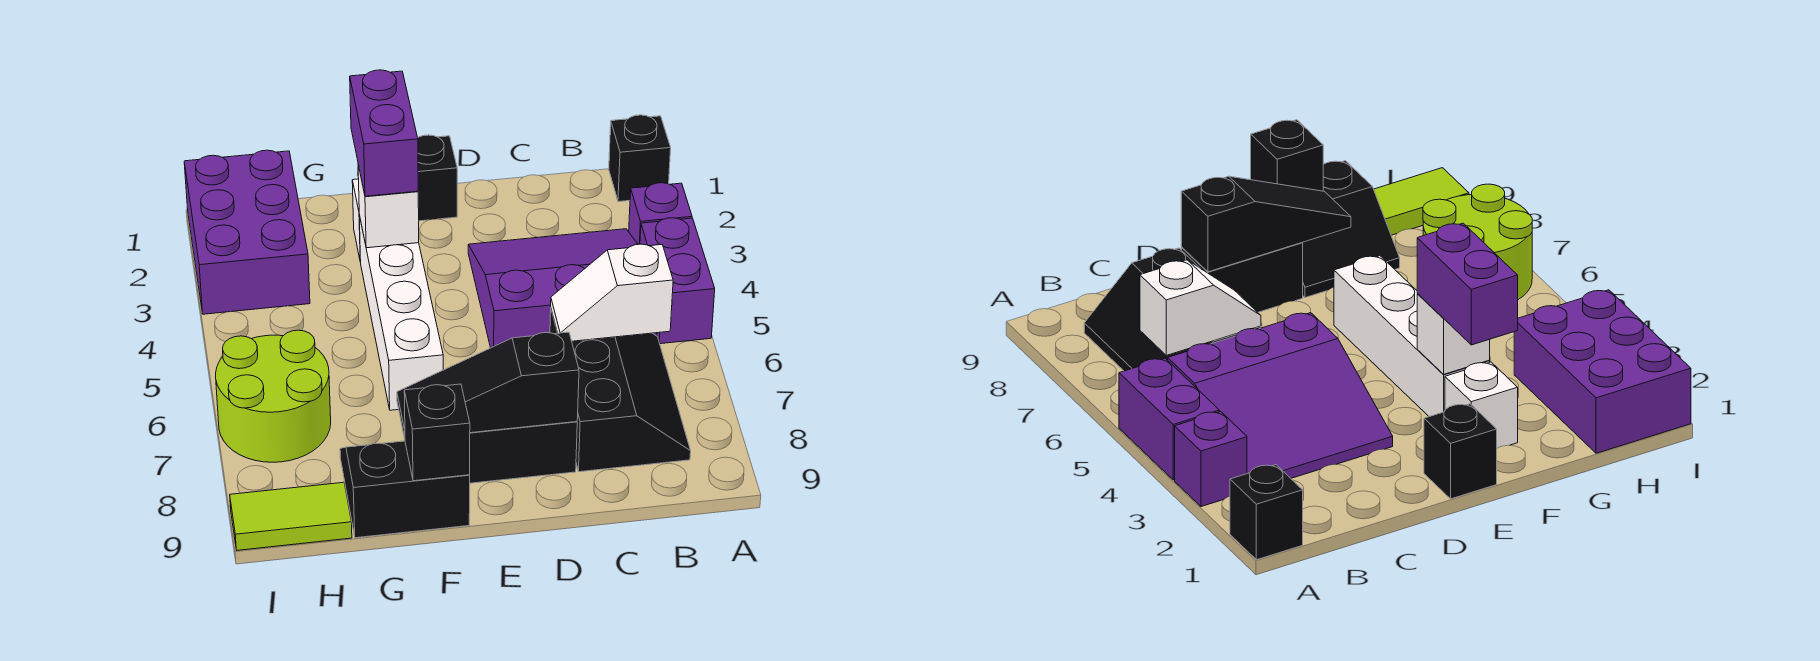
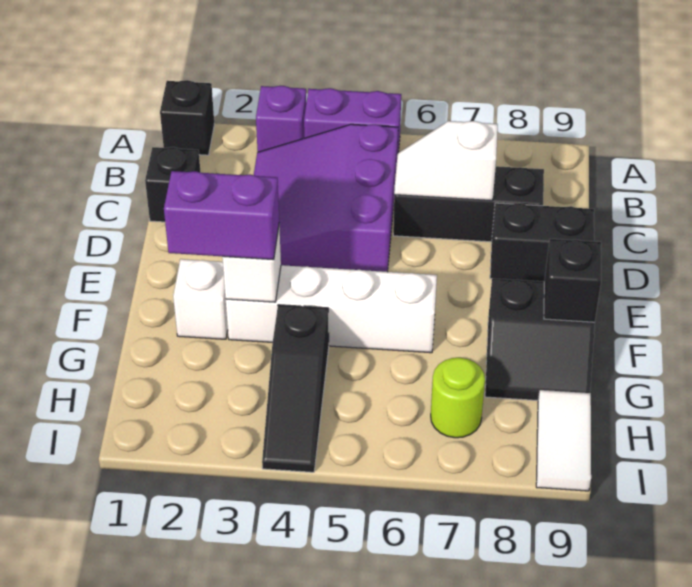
white 1x2 slope [551,244,673,341] -> white 1x2 slope turned to [394,121,498,201]
black 1x2 brick [470,422,577,483] -> black 1x2 brick turned to [490,203,594,281]
black 1x3 slope [397,332,579,438] -> black 1x3 slope moved to [262,305,329,472]
black 1x1 brick [418,135,457,221] -> black 1x1 brick moved to [145,147,200,222]
black 2x2 slope [340,441,470,538] -> black 2x2 slope turned to [485,278,595,401]
purple 2x3 brick [184,150,310,314] -> none
lime 2x2 round brick [216,330,331,462] -> lime 1x1 round brick [431,358,485,438]
lime 1x2 tile [230,482,352,550] -> white 1x2 tile [536,390,591,491]

